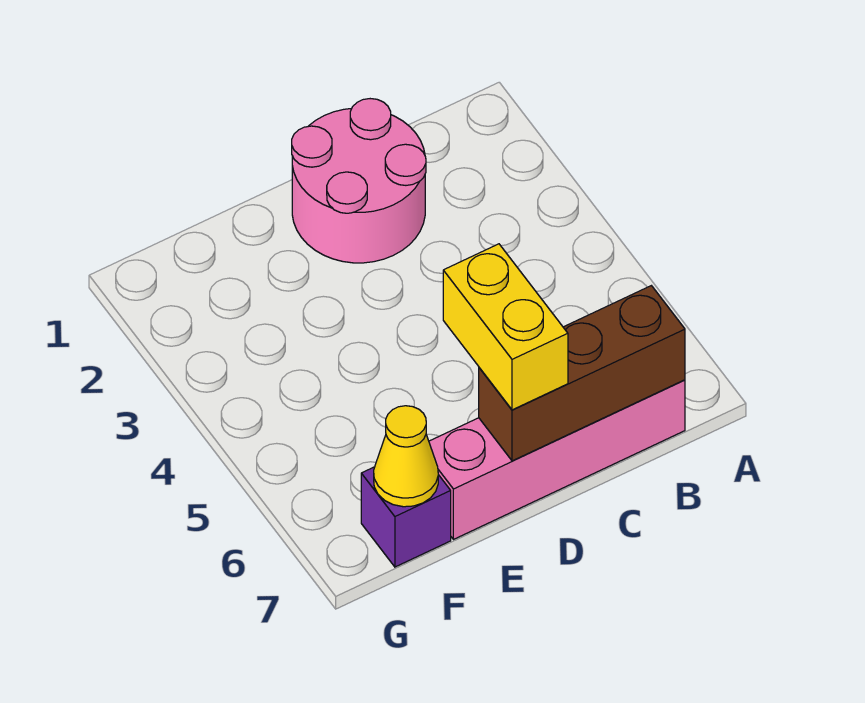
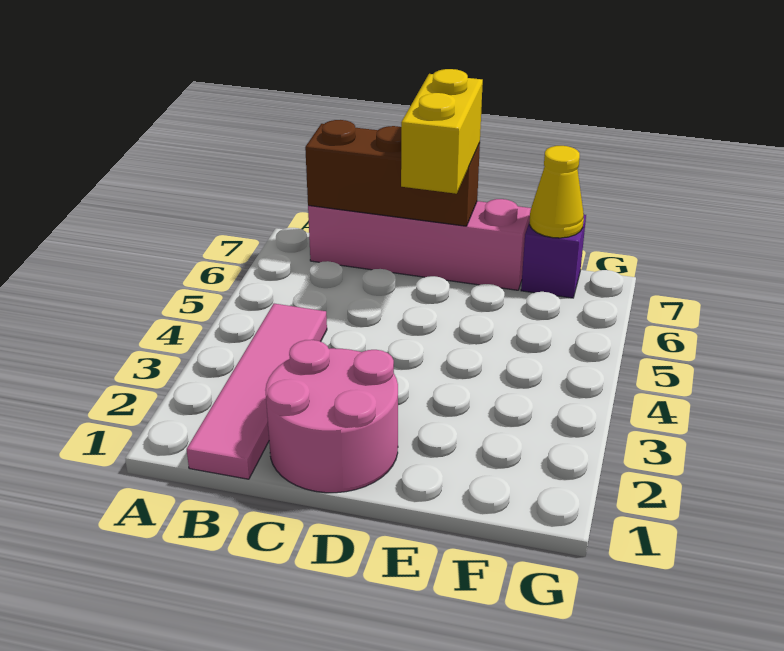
none -> pink 1x4 tile [187,304,327,479]

